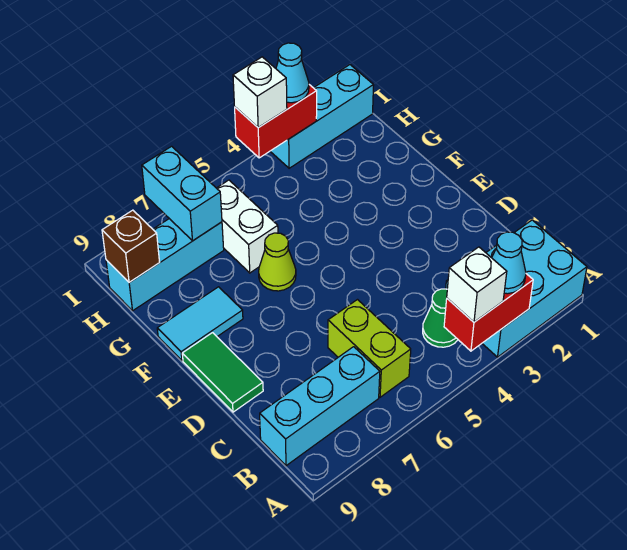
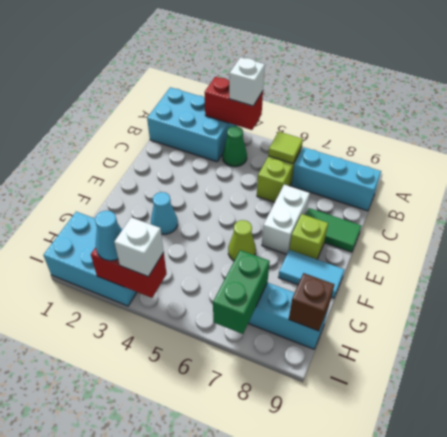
cyan 1x1 cone [492,232,526,294] -> cyan 1x1 cone moved to [151,192,178,234]
none -> lime 1x1 tile [268,132,303,164]
green 1x2 tile [182,333,263,412] -> green 1x2 tile turned to [306,208,361,252]
none -> lime 1x1 brick [290,214,328,259]
white 1x2 brick [217,180,278,273] -> white 1x2 brick moved to [262,185,310,254]
cyan 1x2 brick [142,146,222,241] -> green 1x2 brick [213,250,270,334]
cyan 1x3 brick [270,65,374,168] -> cyan 2x3 brick [43,212,137,306]

